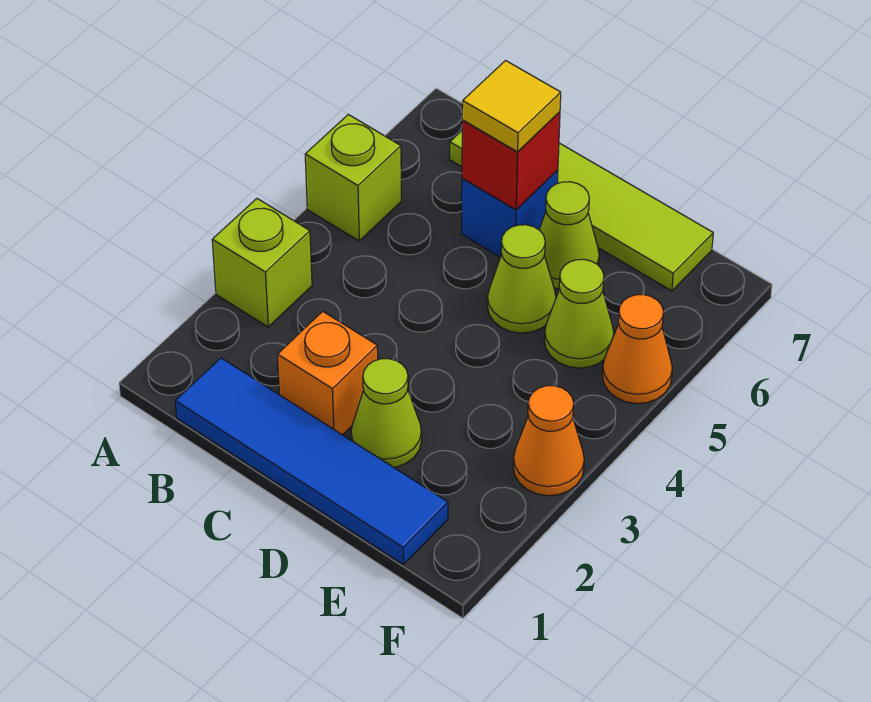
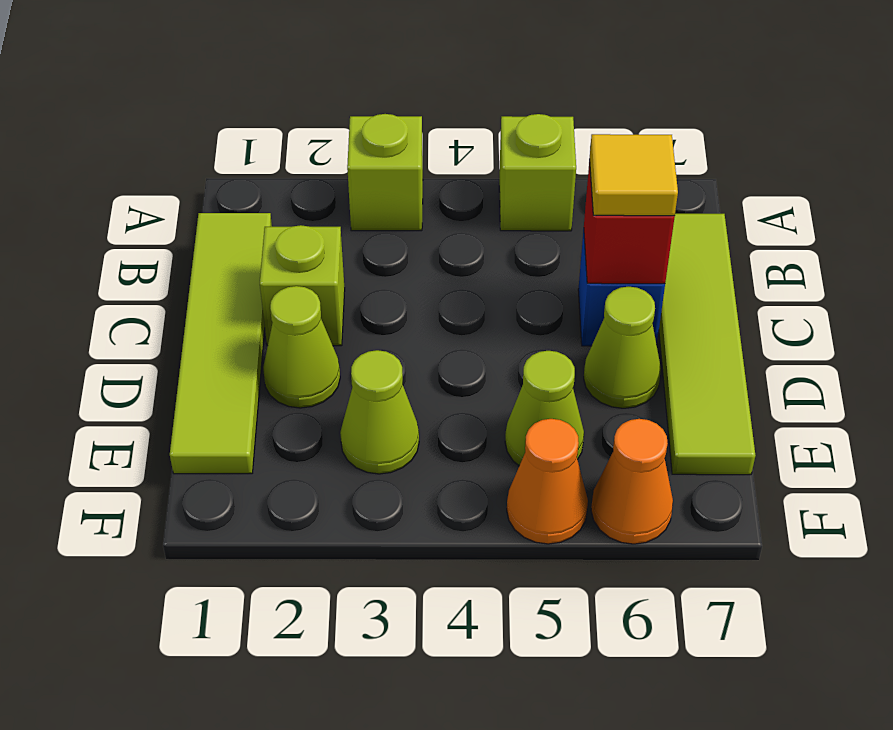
blue 1x4 tile [175,358,448,564] -> lime 1x4 tile [170,213,272,474]
orange 1x1 brick [277,311,378,435] -> lime 1x1 brick [260,225,345,346]
lime 1x1 cone [487,225,556,333] -> lime 1x1 cone moved to [340,350,419,474]
orange 1x1 cone [513,386,584,496] -> orange 1x1 cone moved to [591,419,673,544]

